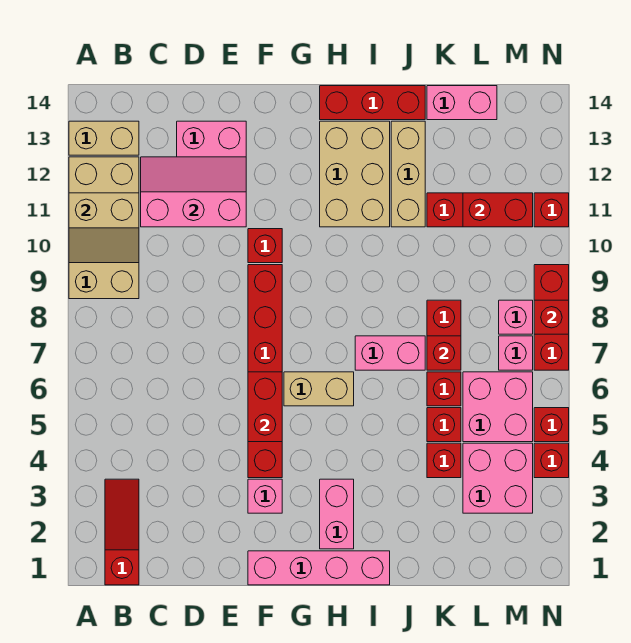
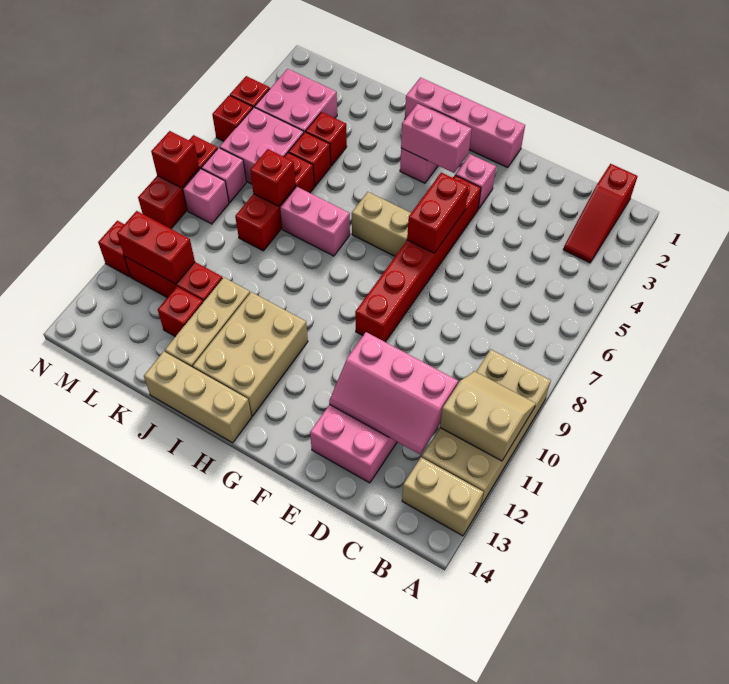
red 1x1 brick [248,229,282,263] -> red 1x1 brick moved to [158,287,203,336]
red 1x3 brick [320,86,425,120] -> tan 1x3 brick [144,351,252,443]
pink 1x2 brick [427,86,497,120] -> pink 1x2 brick moved to [401,104,472,173]

